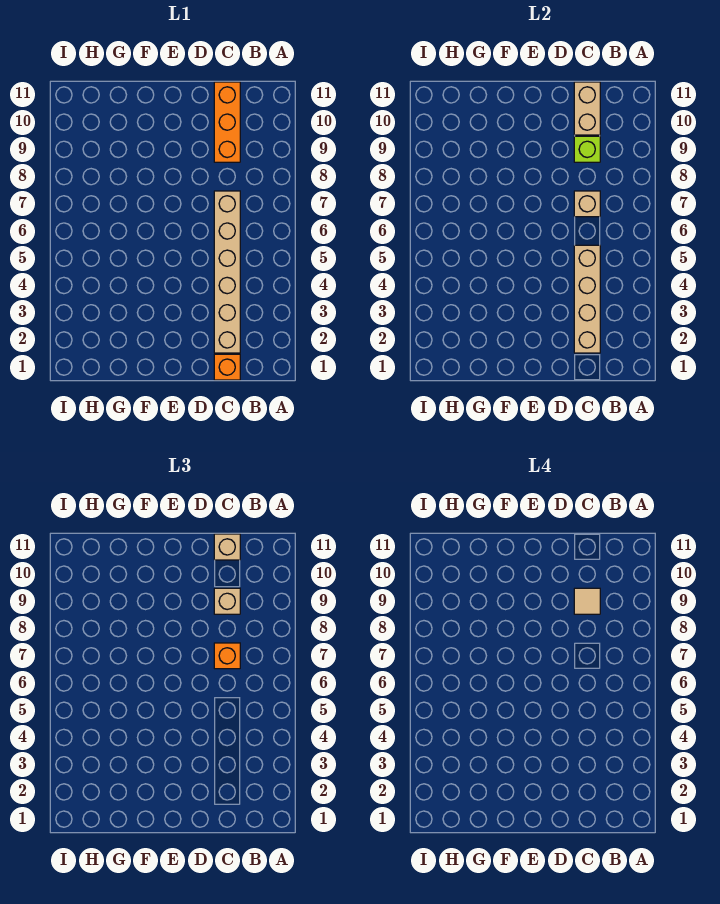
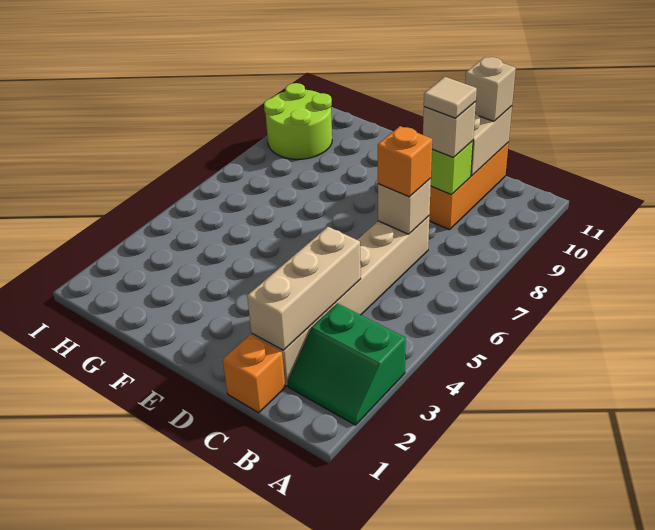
none -> green 2x2 slope [288,303,406,425]
tan 1x4 brick [574,245,600,353] -> tan 1x3 brick [247,227,361,350]
none -> lime 2x2 round brick [264,83,332,159]

